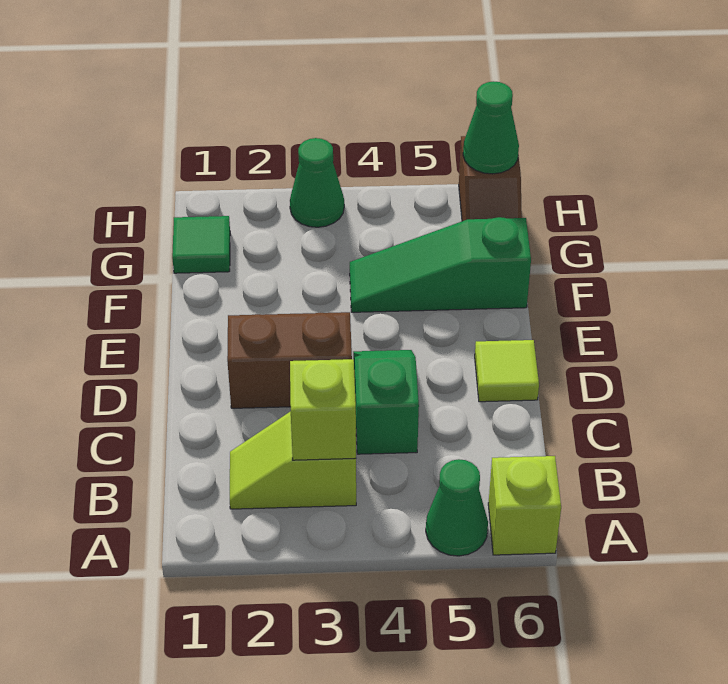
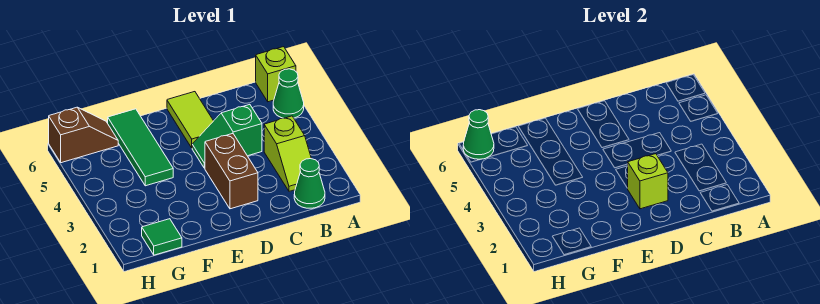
lime 1x1 brick [290,359,356,460] -> lime 1x1 brick moved to [628,154,668,209]
lime 1x1 tile [475,340,539,402] -> lime 1x2 tile [167,92,213,148]
green 1x3 slope [350,217,531,312] -> green 1x3 tile [108,109,173,186]
green 1x1 cone [290,138,344,227] -> green 1x1 cone moved to [294,159,325,208]

